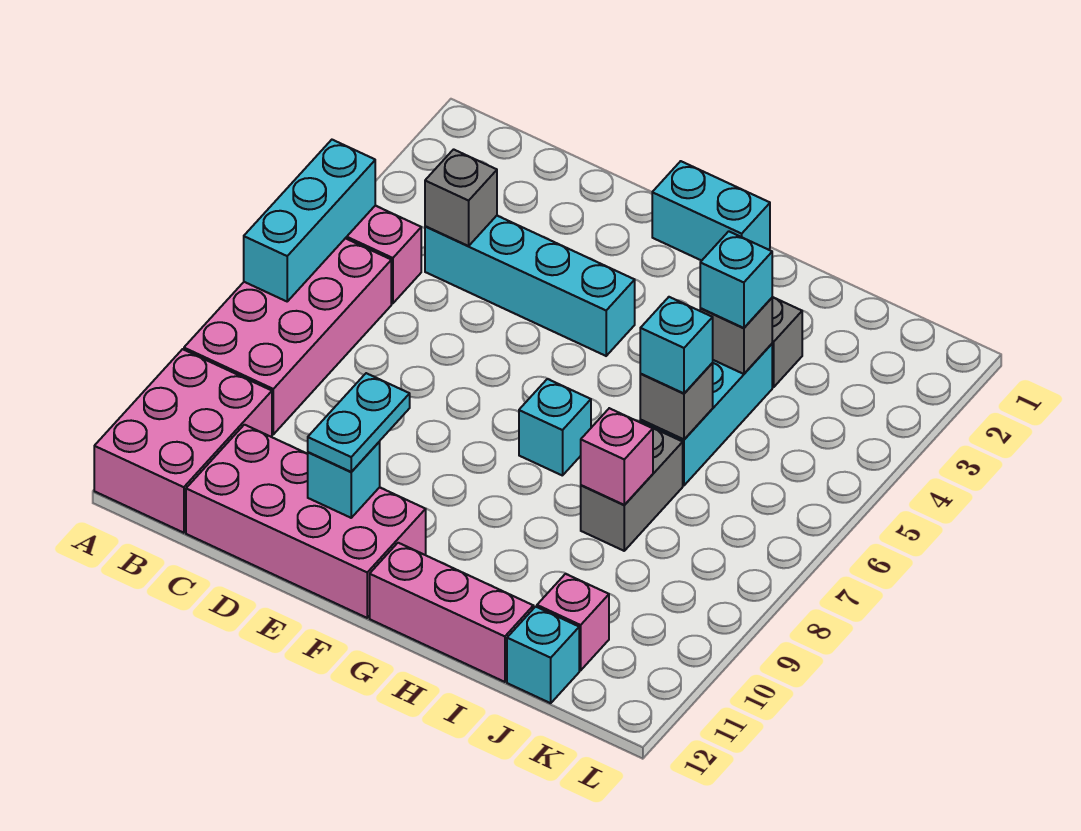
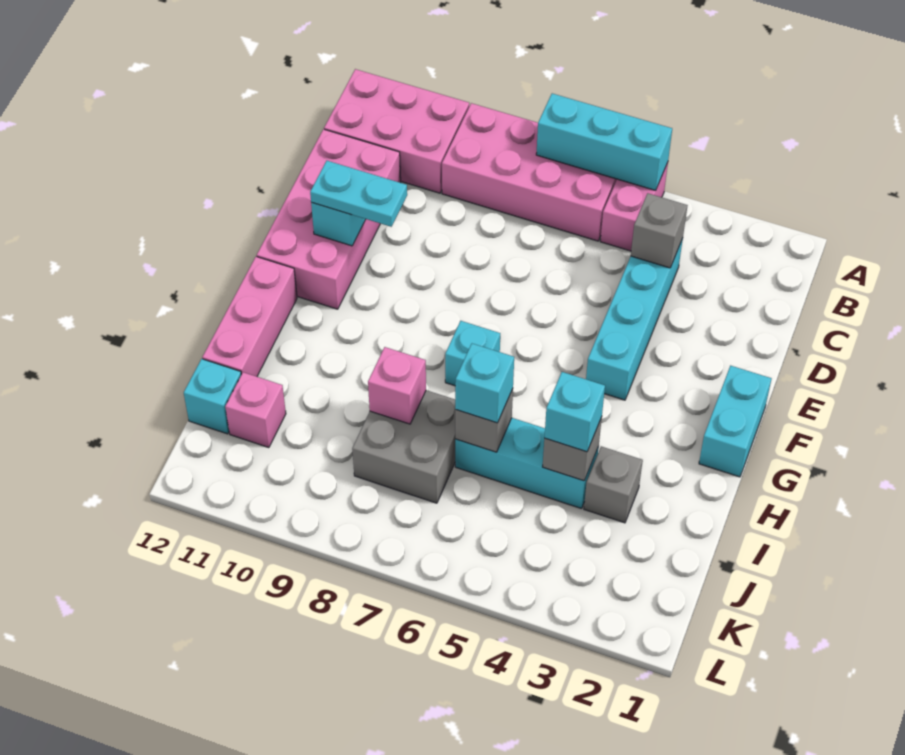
grey 1x2 brick [581,421,683,551] -> grey 2x2 brick [352,390,456,503]

